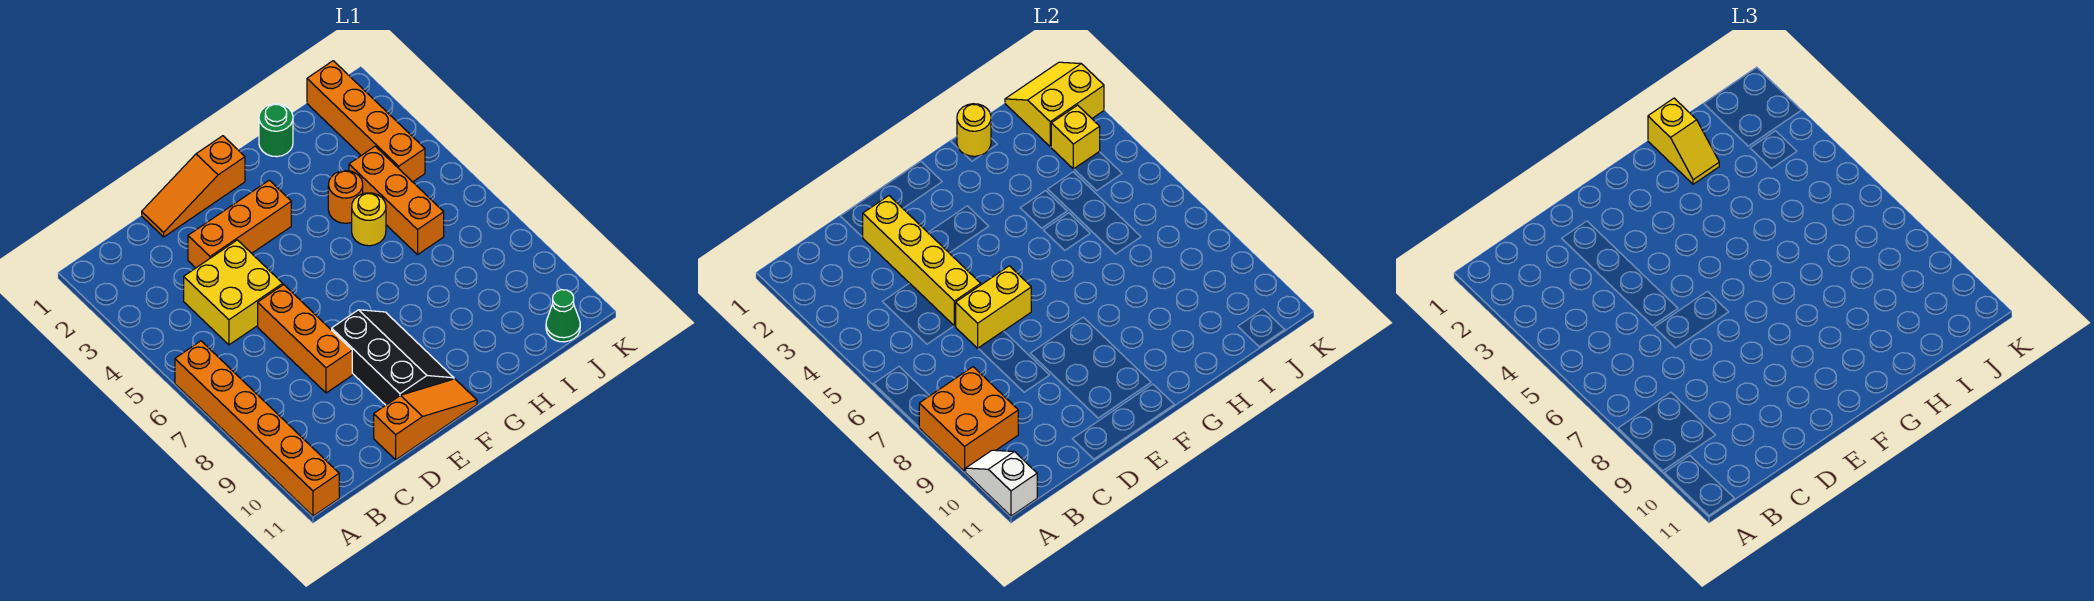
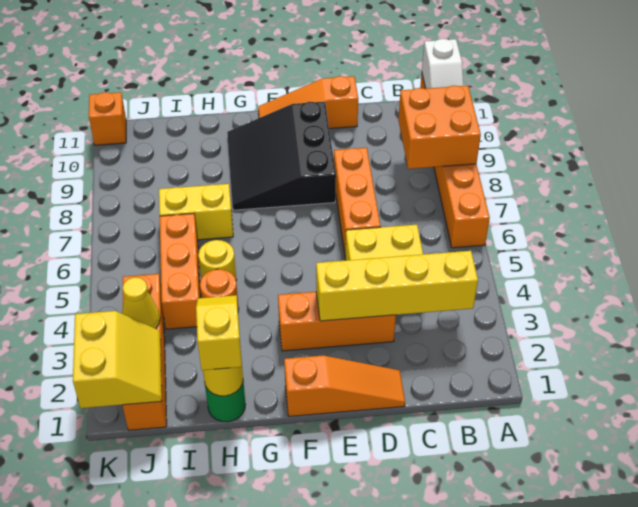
yellow 1x4 brick [863,196,981,326] -> yellow 1x4 brick turned to [316,251,478,321]
yellow 1x2 brick [956,266,1031,348] -> yellow 1x2 brick moved to [159,184,233,240]
black 2x3 slope [332,310,454,405] -> black 3x3 slope [227,102,336,210]
yellow 2x2 slope [1005,62,1104,147] -> yellow 2x2 slope turned to [73,311,162,408]
yellow 1x1 brick [1051,105,1100,169] -> yellow 1x1 cone [122,277,160,329]
green 1x1 cone [546,290,580,342] -> none
none -> orange 1x1 brick [89,92,126,145]

